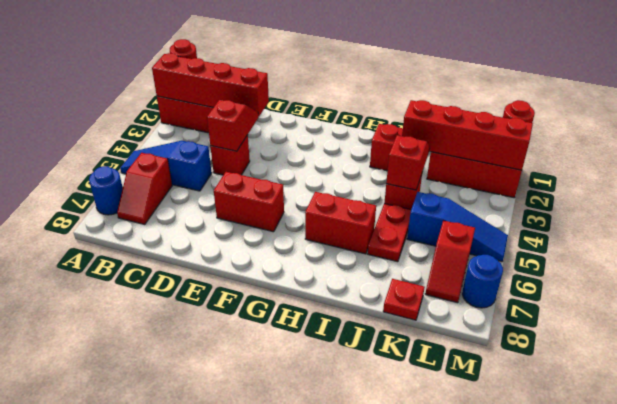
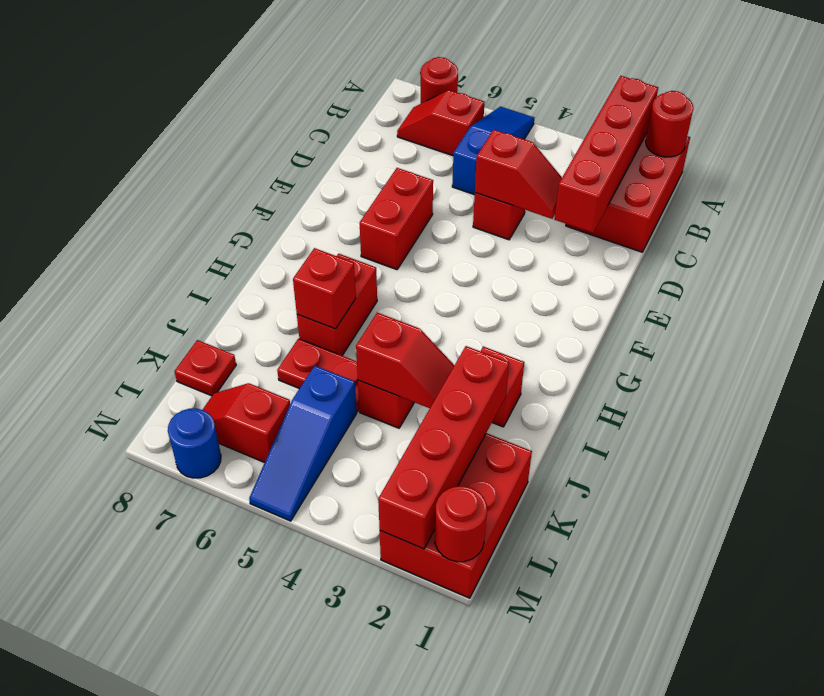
blue 1x1 round brick [89,166,123,215] -> red 1x1 round brick [421,57,458,103]
none -> red 1x1 brick [293,248,356,329]

